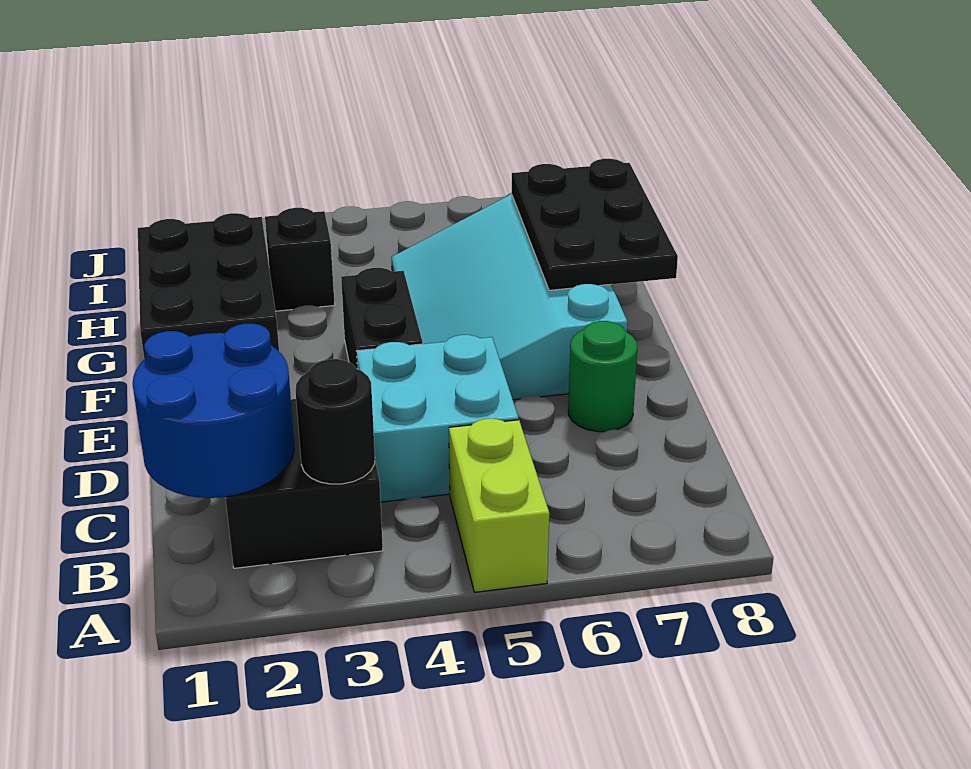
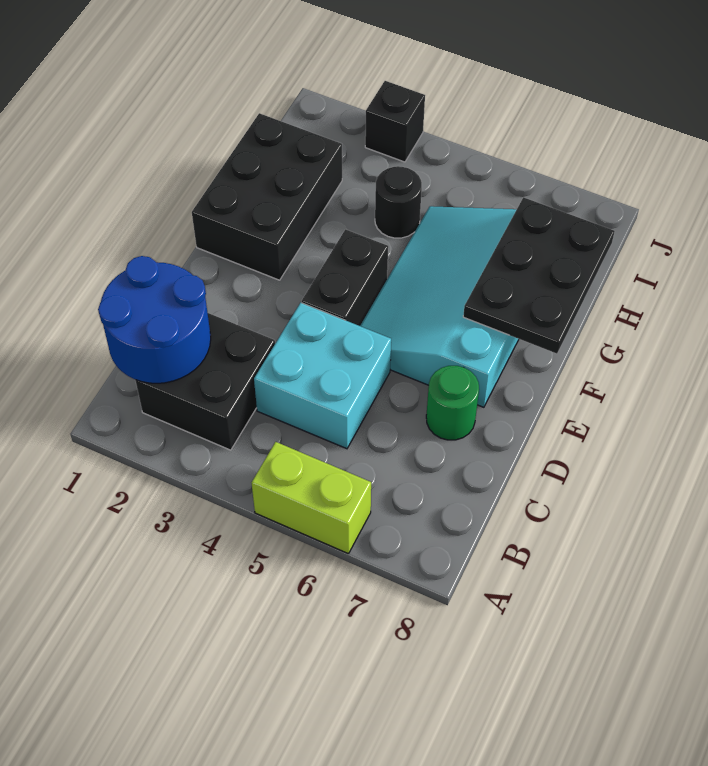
lime 1x2 brick [449,419,549,592] -> lime 1x2 brick turned to [252,442,371,554]
black 1x1 round brick [295,359,375,484] -> black 1x1 round brick moved to [375,166,422,238]
black 1x1 brick [265,208,335,311] -> black 1x1 brick moved to [365,81,425,162]

